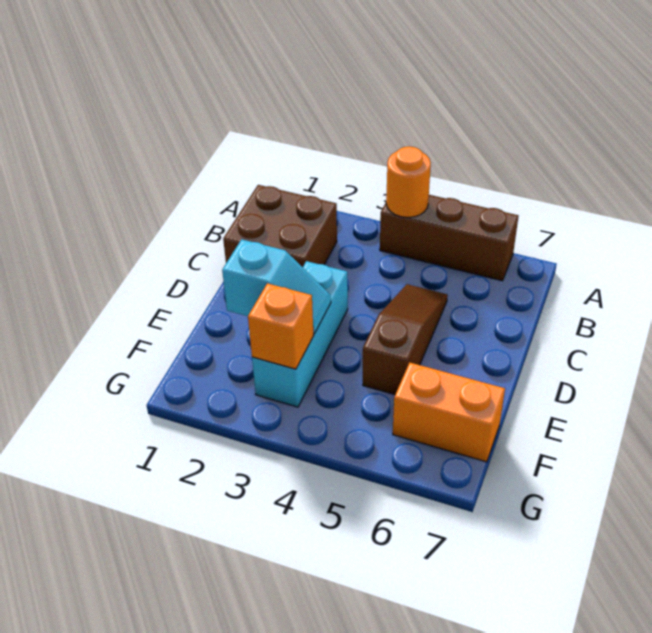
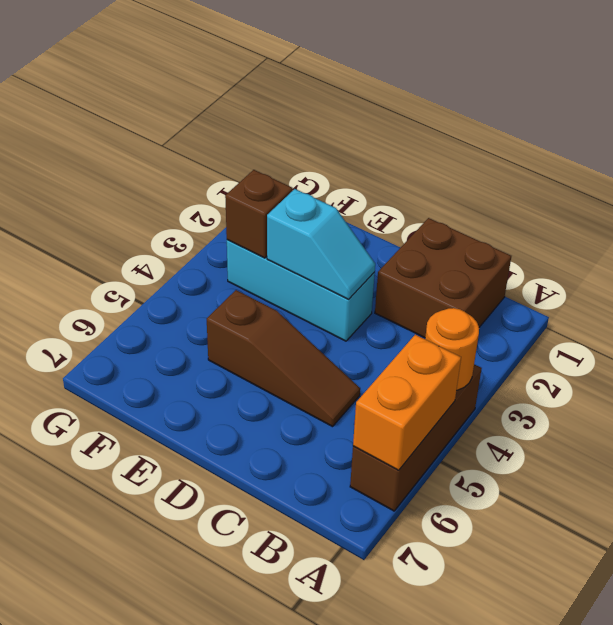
cyan 1x2 slope [222,239,331,334] -> cyan 1x2 slope turned to [267,189,375,300]
orange 1x1 brick [248,283,313,369] -> brown 1x1 brick [225,170,293,258]
orange 1x2 brick [393,363,505,462] -> orange 1x2 brick moved to [353,335,461,470]

